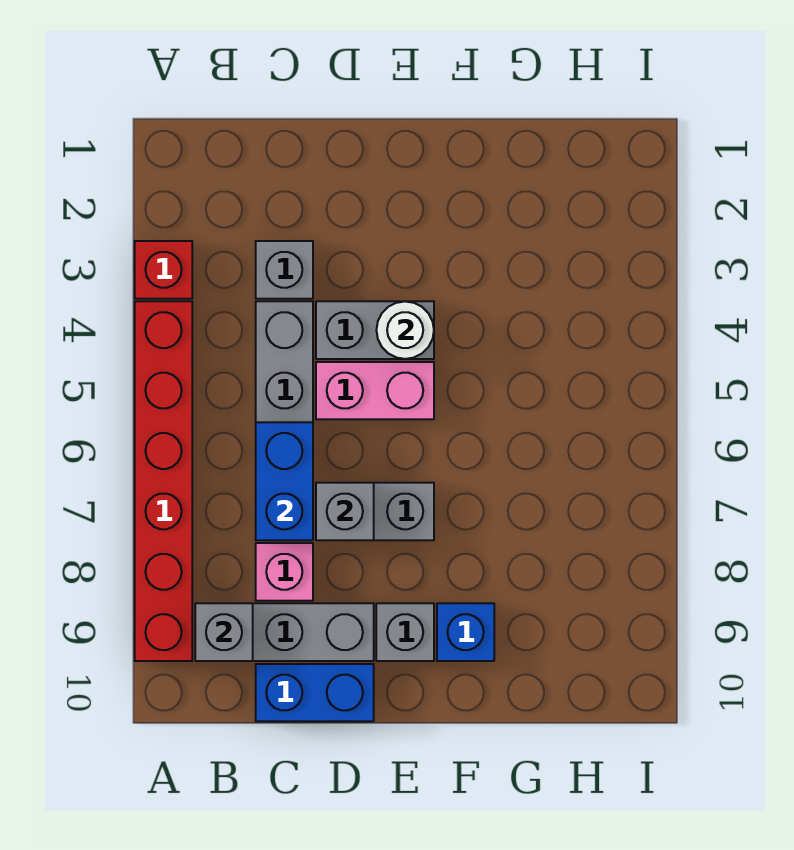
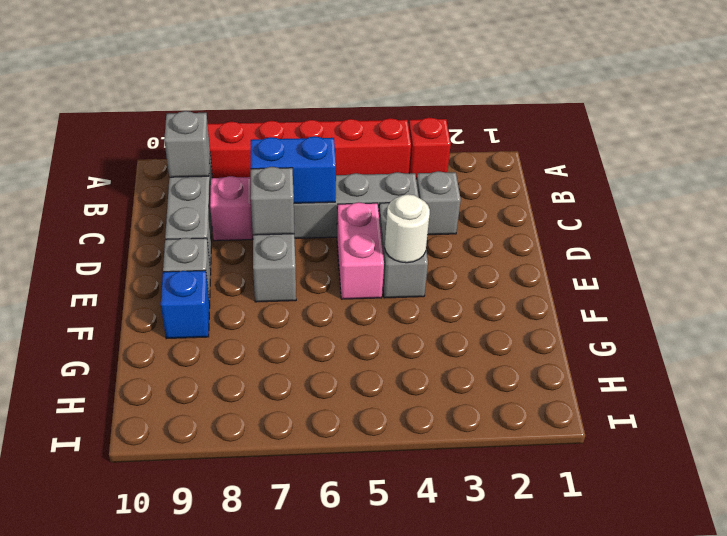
blue 1x2 brick [256,664,374,721] -> none

